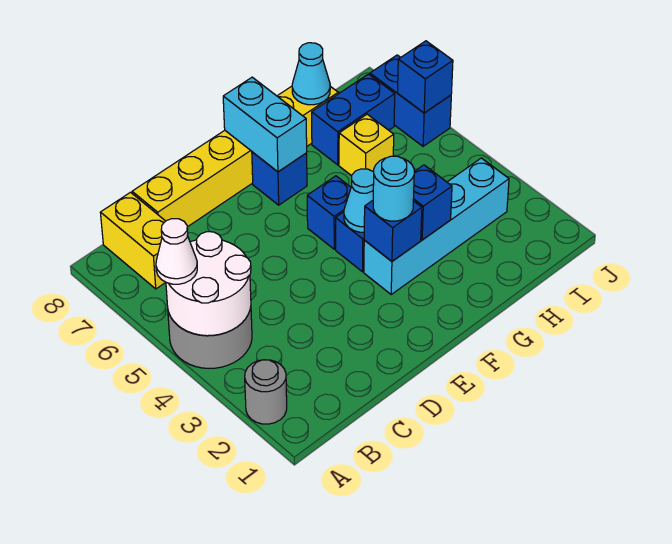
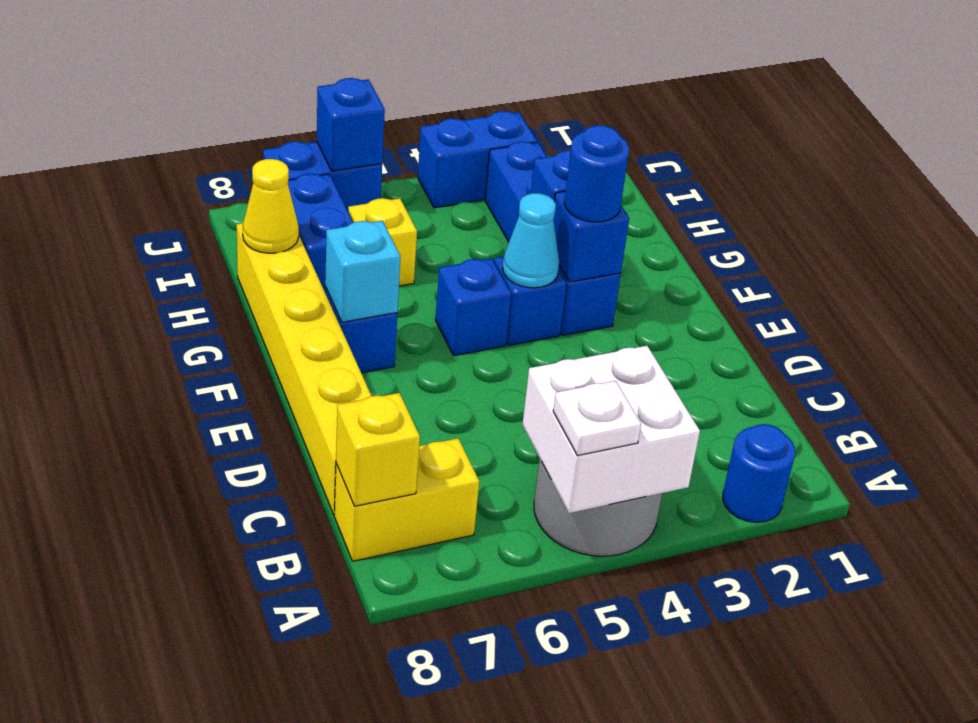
grey 1x1 round brick [245,360,287,424] -> blue 1x1 round brick [723,424,795,522]
white 2x2 round brick [166,232,251,336] -> white 2x2 brick [522,346,700,513]
white 1x1 cone [156,219,197,284] -> white 1x1 plate [553,381,641,456]
none -> yellow 1x1 brick [336,393,420,506]
cyan 1x4 brick [364,158,509,294] -> blue 1x4 brick [485,142,621,335]
cyan 1x1 round brick [373,156,414,221] -> blue 1x1 round brick [564,125,629,222]
cyan 1x2 brick [223,77,307,172] -> cyan 1x1 brick [325,221,401,322]
cyan 1x1 cone [292,43,330,105] -> yellow 1x1 cone [243,159,299,253]
none -> blue 1x2 brick [418,111,537,208]

